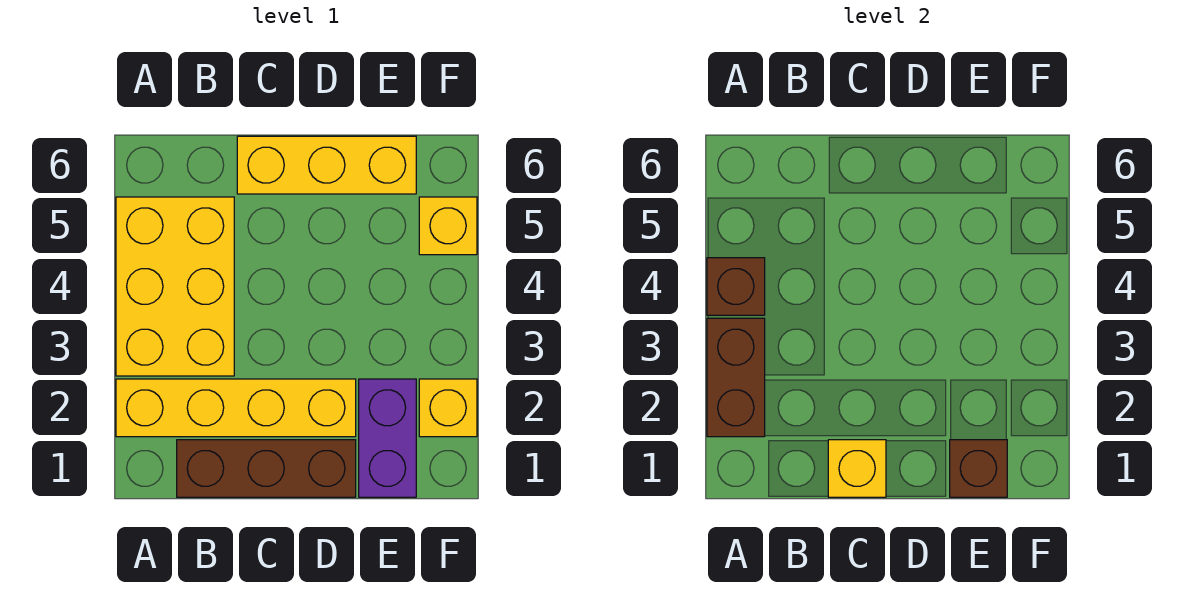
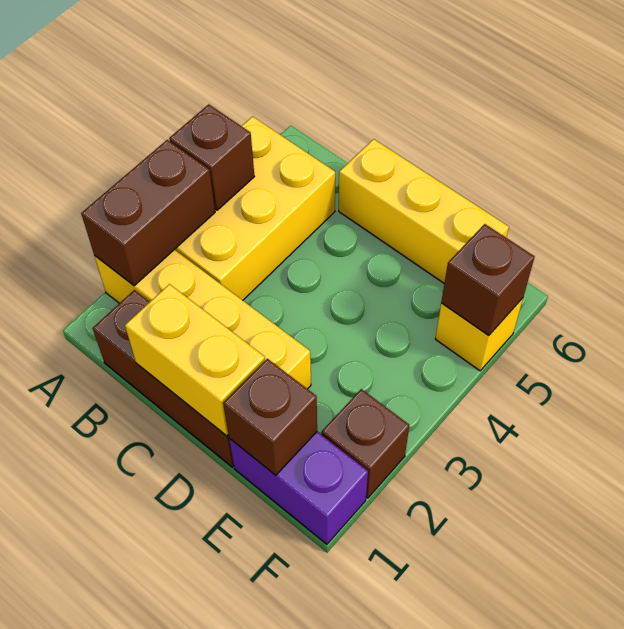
yellow 1x1 brick [828,440,886,497] -> yellow 1x2 brick [125,284,265,436]
purple 1x2 brick [359,379,416,497] -> purple 1x2 brick turned to [229,432,368,544]
yellow 1x1 brick [419,379,477,437] -> brown 1x1 brick [322,389,409,498]
none -> brown 1x1 brick [441,224,535,335]

